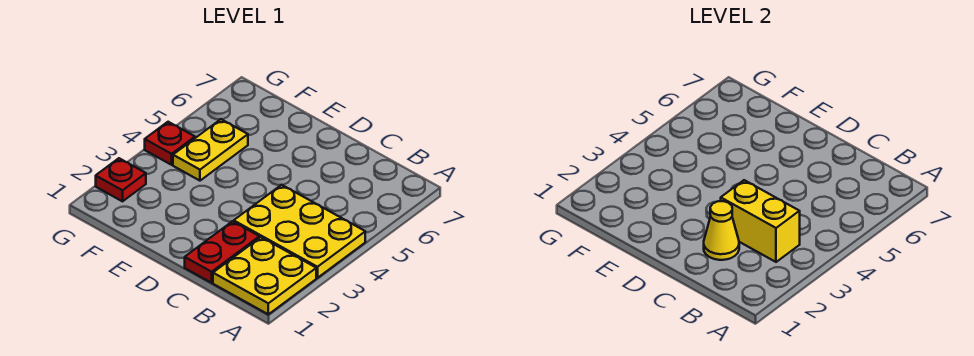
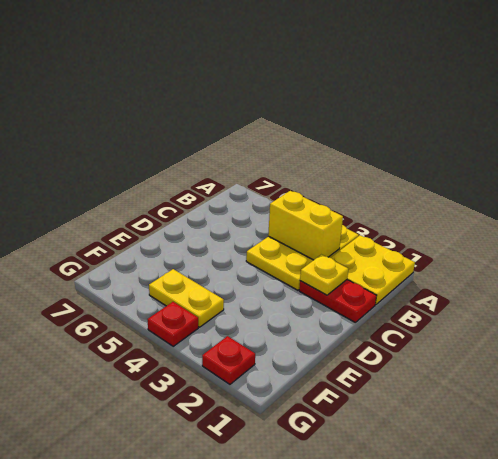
yellow 1x2 brick [721,180,800,262] -> yellow 1x2 brick turned to [268,191,343,260]
yellow 1x1 cone [704,201,739,260] -> yellow 1x1 plate [300,255,348,295]

